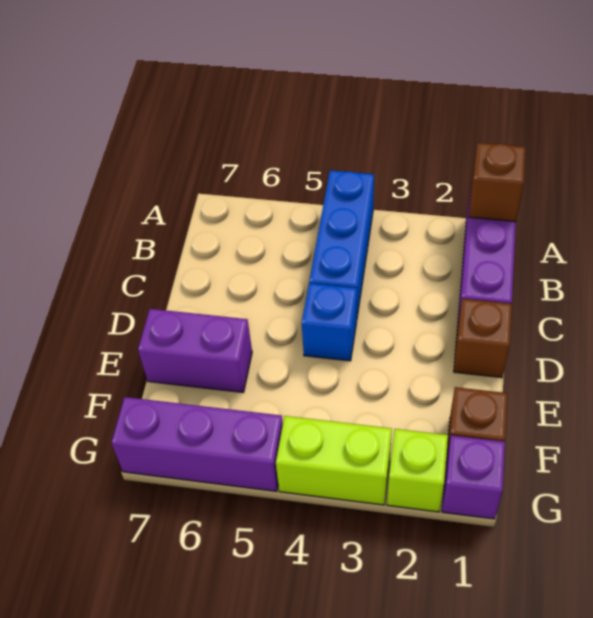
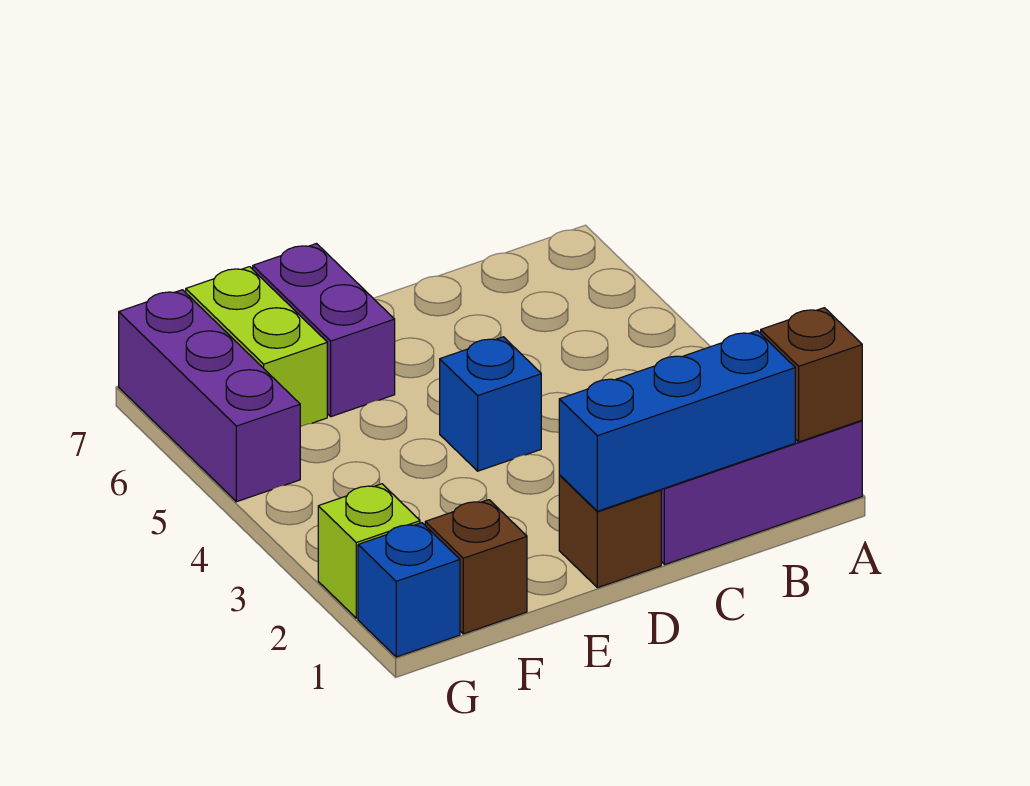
blue 1x3 brick [309,170,374,316] -> blue 1x3 brick moved to [559,331,795,511]
purple 1x1 brick [442,435,505,519] -> blue 1x1 brick [358,523,460,657]
lime 1x2 brick [276,416,392,505] -> lime 1x2 brick moved to [186,267,327,427]

